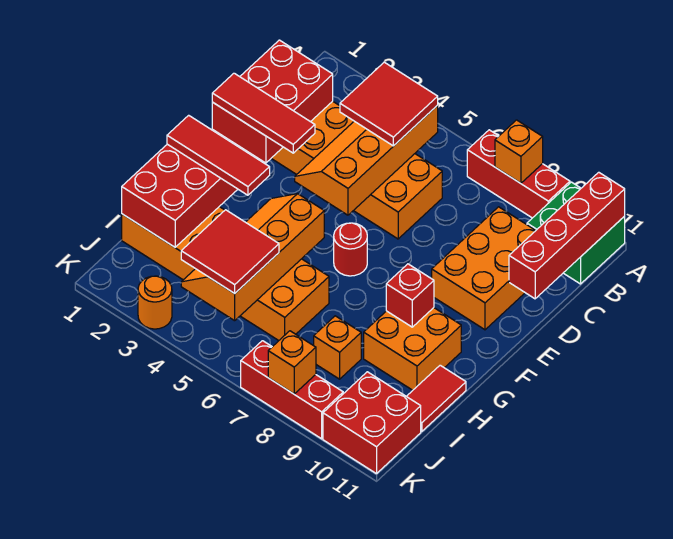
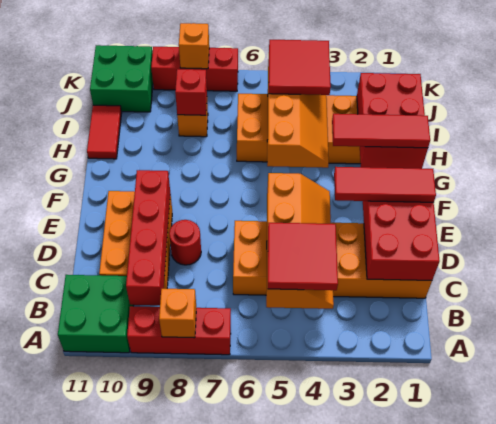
red 1x4 brick [509,172,625,299] -> red 1x4 brick moved to [126,170,170,305]
red 1x1 round brick [334,223,367,276] -> red 1x1 round brick moved to [169,220,201,265]
orange 2x2 brick [364,308,461,390] -> none
red 1x1 brick [386,264,434,327] -> red 1x1 brick moved to [175,69,207,115]
red 2x2 brick [323,372,421,474] -> green 2x2 brick [90,45,153,112]
orange 1x1 round brick [138,276,172,329] -> none

